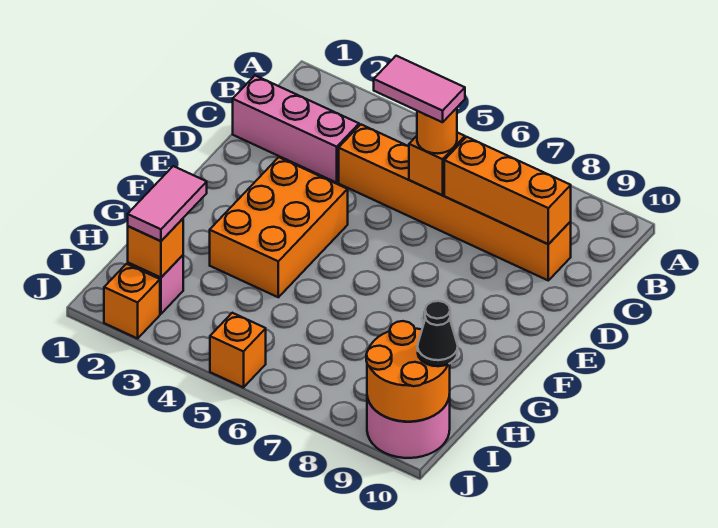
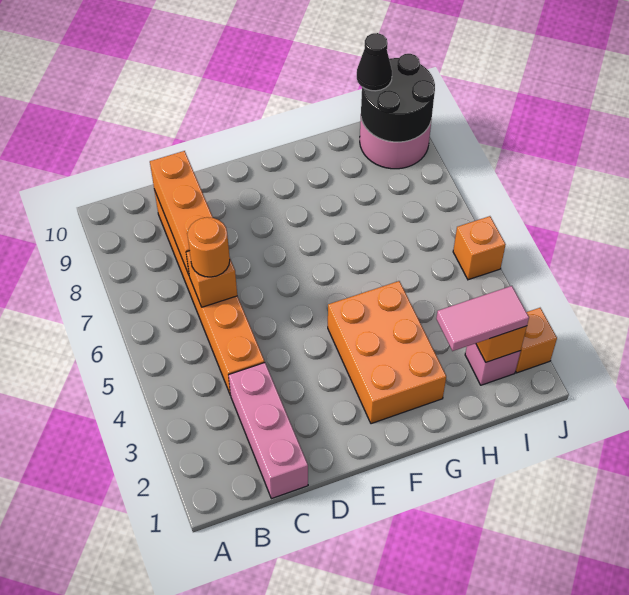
pink 1x2 tile [374,56,465,122] -> none
orange 2x3 brick [210,157,348,297] -> orange 2x3 brick turned to [328,281,446,424]
orange 2x2 round brick [366,321,450,422] -> black 2x2 round brick [361,54,435,142]

